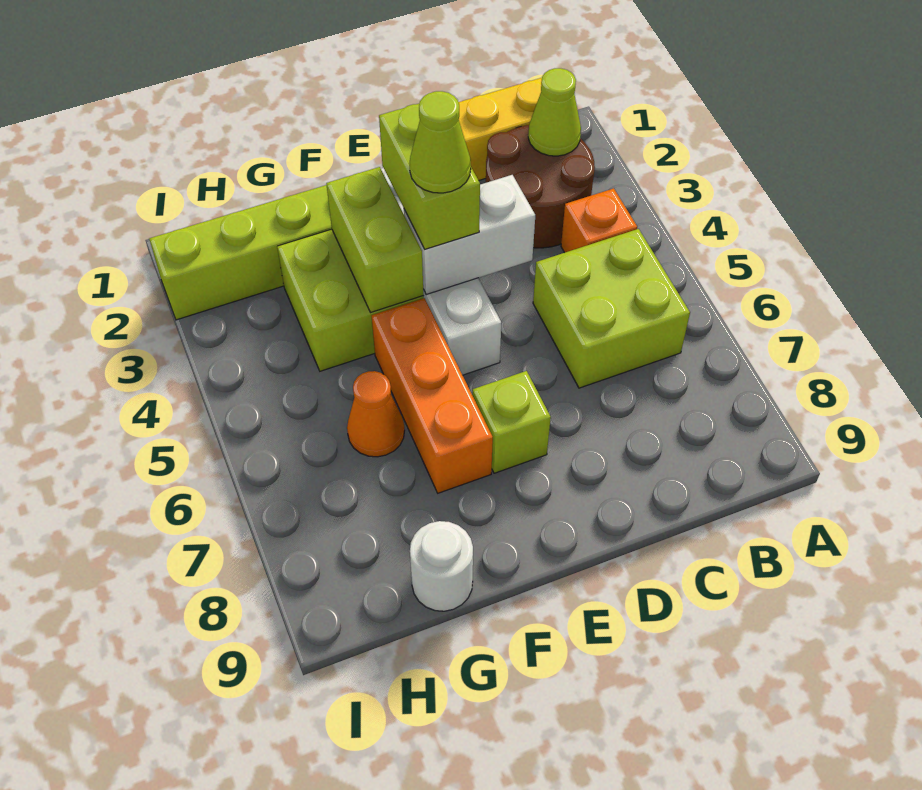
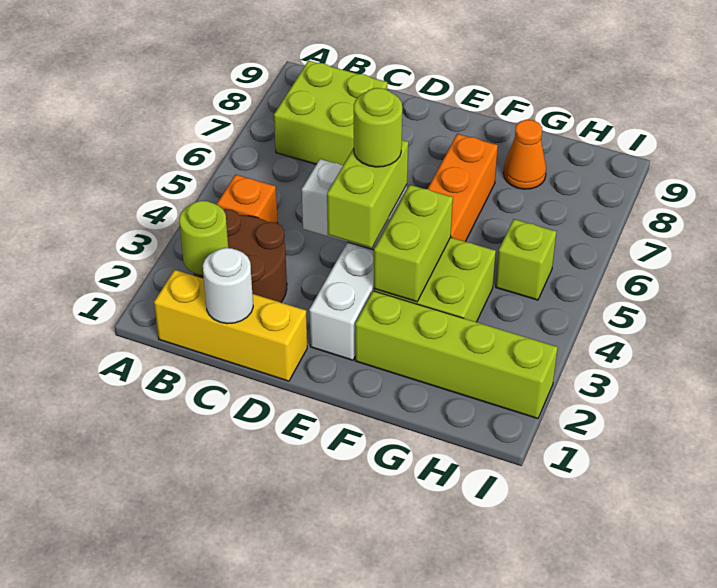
lime 1x1 cone [528,68,581,156] -> lime 1x1 round brick [179,201,228,275]
lime 2x2 brick [533,229,690,388] -> lime 2x2 brick moved to [274,61,387,166]
lime 1x1 cone [410,91,471,193] -> lime 1x1 round brick [354,88,402,167]
lime 1x1 brick [472,371,551,473] -> lime 1x1 brick moved to [496,219,556,300]
orange 1x1 cone [347,371,405,457] -> orange 1x1 cone moved to [503,120,546,189]
white 1x1 round brick [410,521,473,611] -> white 1x1 round brick moved to [203,248,253,324]

